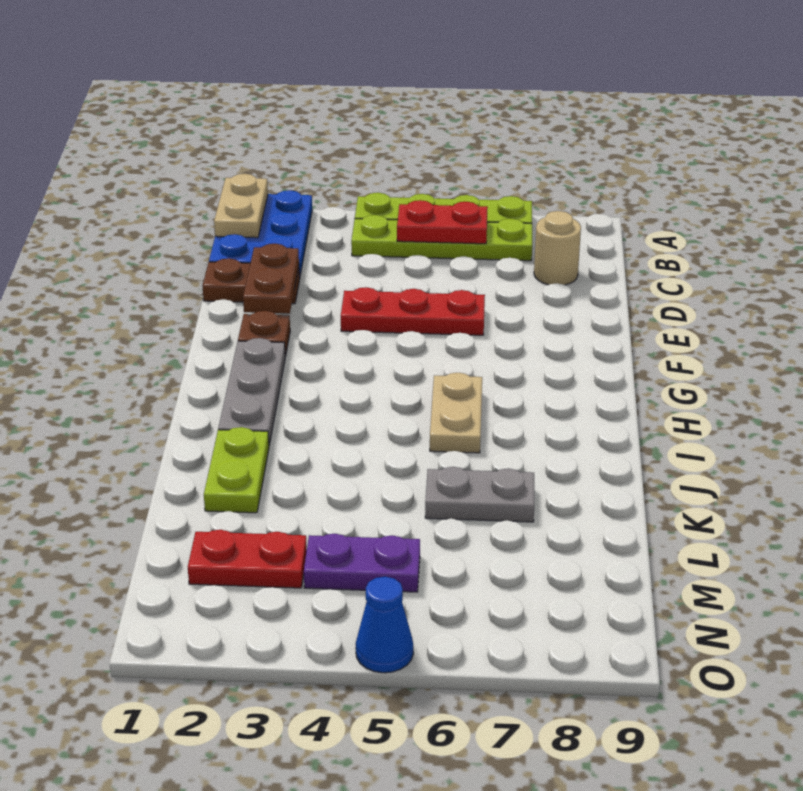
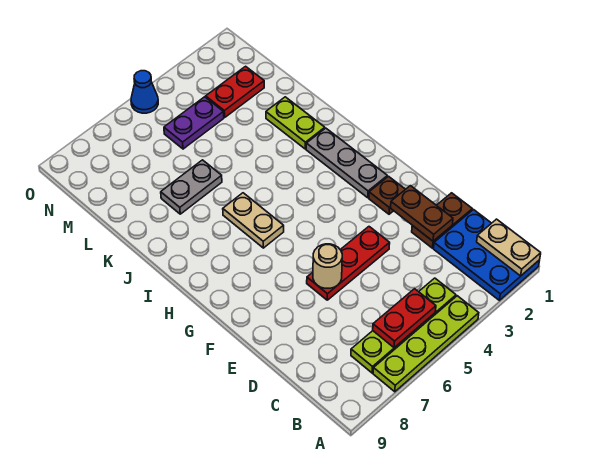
tan 1x1 round brick [534,211,581,285] -> tan 1x1 round brick moved to [313,244,342,288]

